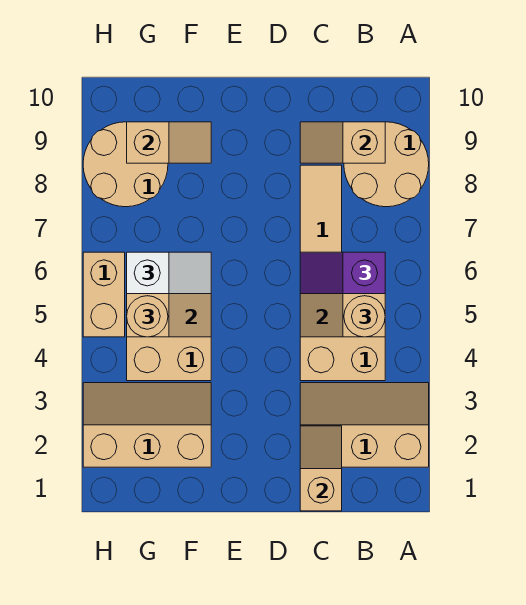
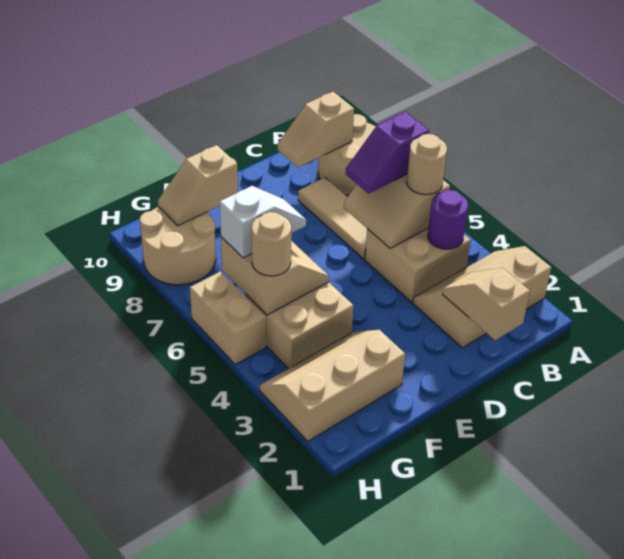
none -> purple 1x1 round brick [428,190,468,249]
tan 1x2 slope [127,122,211,163] -> tan 1x2 slope turned to [158,145,238,226]

